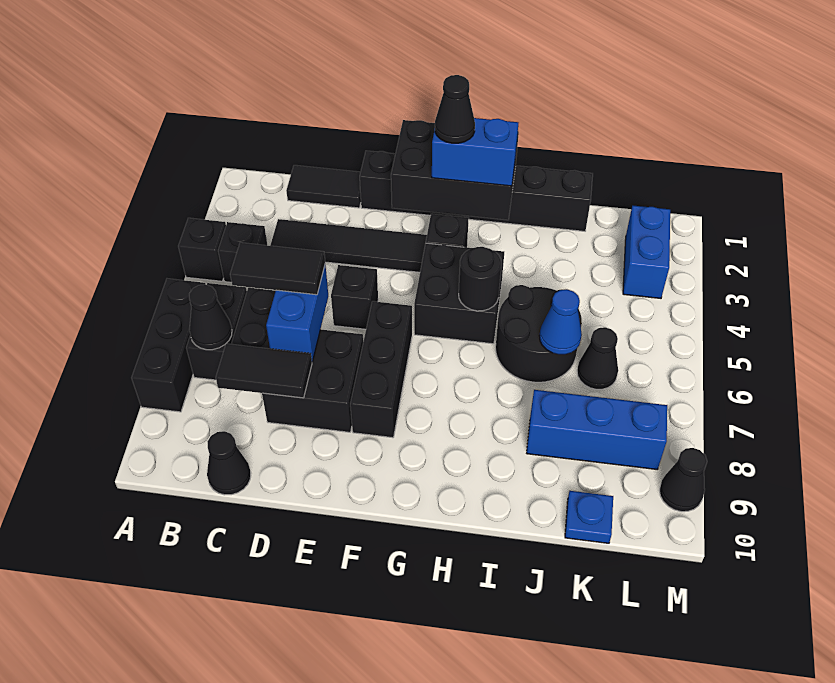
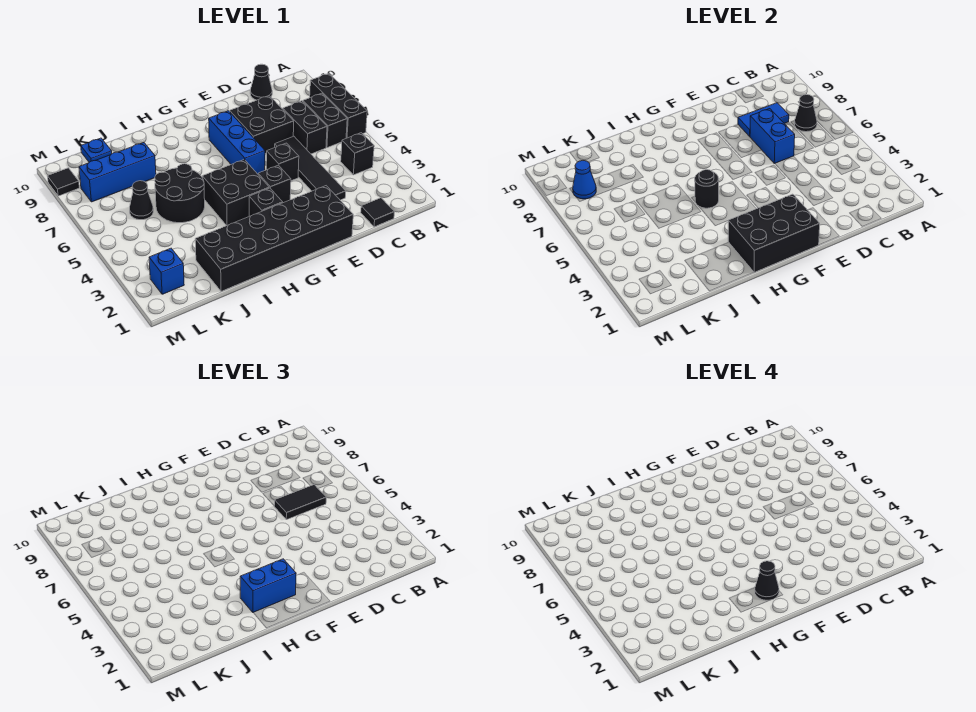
black 1x1 brick [178,218,226,281] -> black 1x1 brick moved to [258,165,291,203]
black 1x2 tile [286,165,361,208] -> black 1x1 tile [361,198,395,227]
black 1x4 tile [270,219,427,272] -> black 1x4 tile turned to [275,136,346,200]
black 1x2 tile [216,344,312,398] -> blue 1x2 tile [738,103,789,136]
black 1x6 brick [360,151,593,231] -> black 2x6 brick [195,186,353,291]
black 1x3 brick [350,301,412,438] -> blue 1x3 brick [209,111,265,174]
blue 1x1 cone [539,289,582,354] -> blue 1x1 cone moved to [573,161,596,199]
blue 1x2 brick [623,206,670,298] -> blue 1x1 brick [149,248,184,294]
black 1x1 cone [659,448,707,512] -> black 1x1 tile [47,168,79,196]

